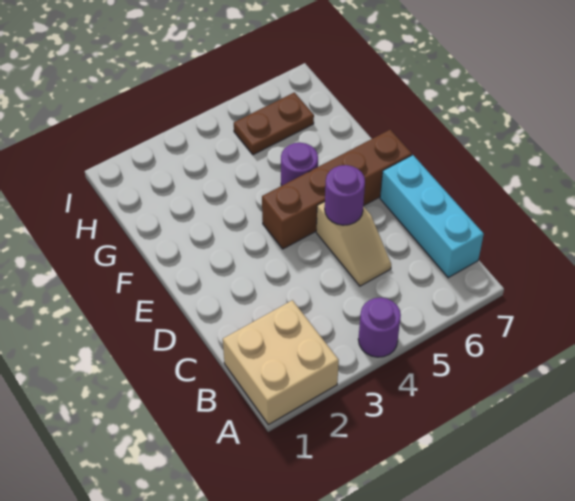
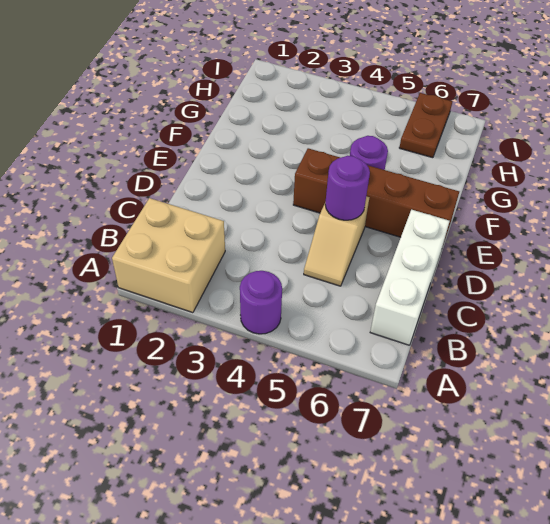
cyan 1x3 brick [380,155,484,278] -> white 1x3 brick [370,210,450,345]
brown 1x2 plate [234,92,314,155] -> brown 1x2 plate turned to [399,93,452,158]

